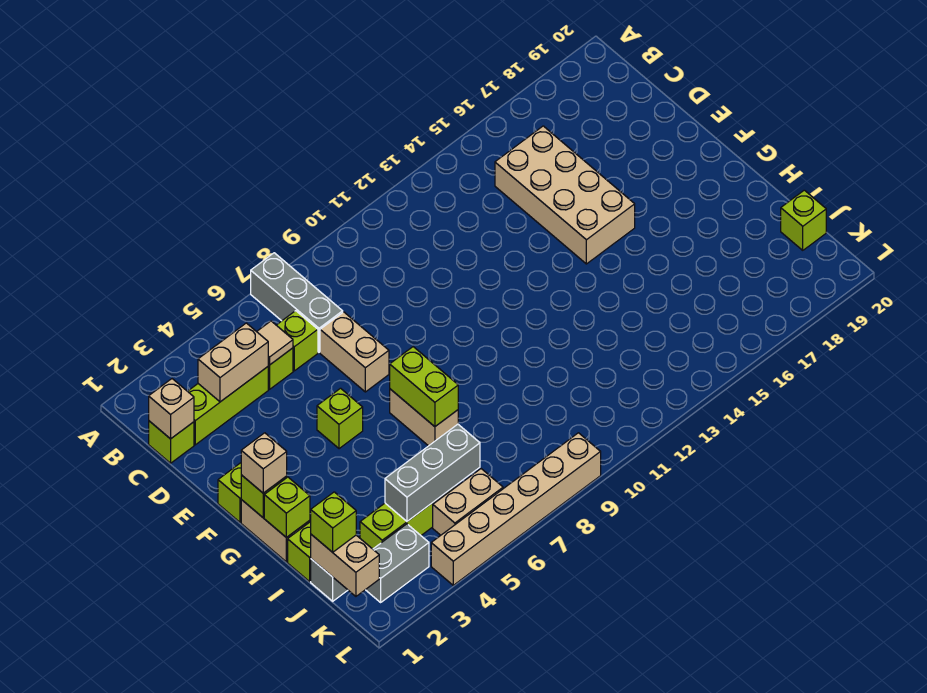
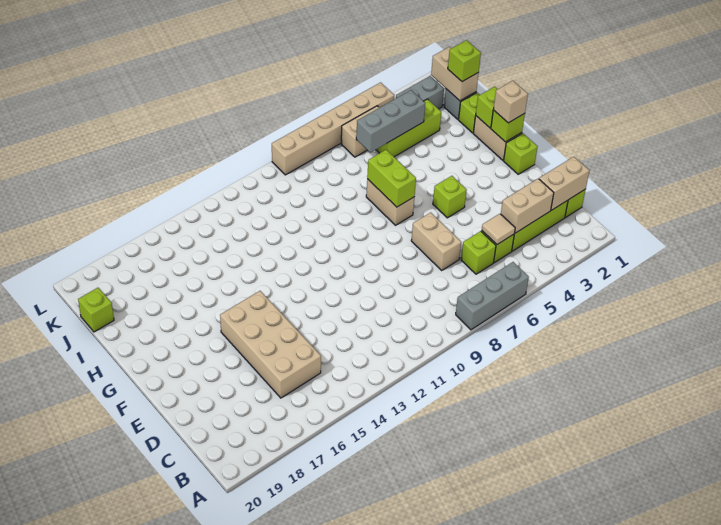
grey 1x3 brick [251,253,343,352] -> grey 1x3 brick turned to [456,262,529,330]
tan 1x1 brick [149,379,194,439] -> tan 1x2 brick [539,157,589,210]

